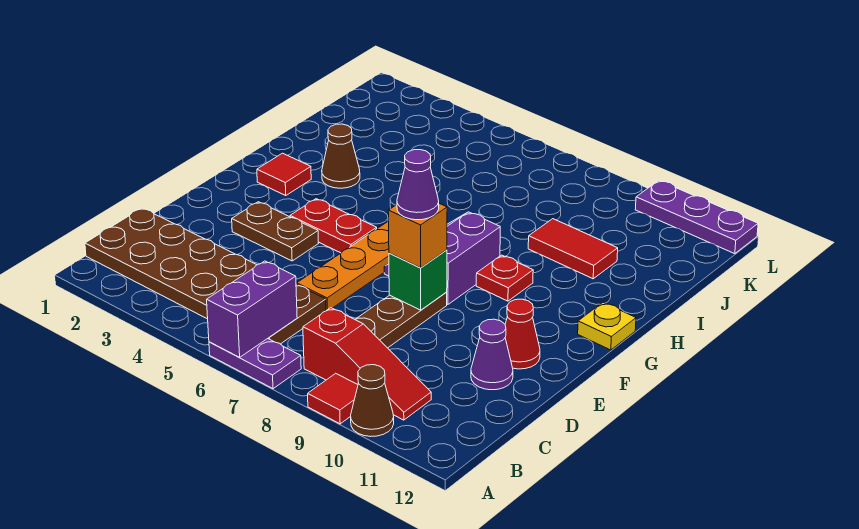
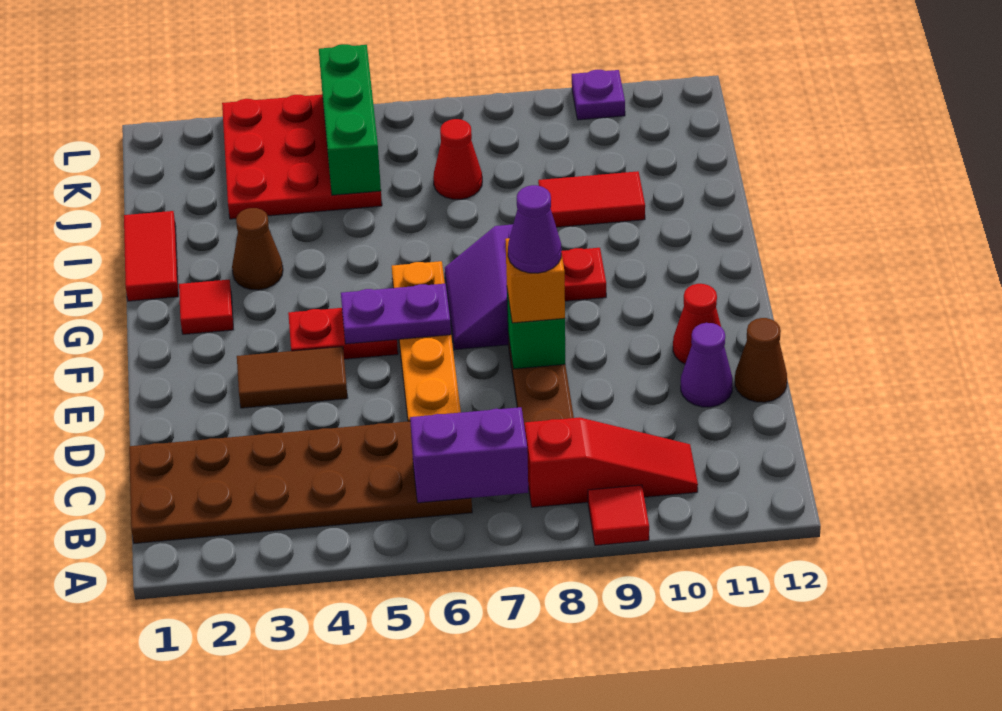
purple 1x2 plate [209,339,301,389] -> purple 1x2 plate moved to [341,284,451,344]
purple 1x2 brick [207,261,297,357] -> purple 1x2 brick turned to [410,407,528,503]
brown 1x1 cone [351,365,394,437] -> brown 1x1 cone moved to [735,318,787,402]
brown 1x2 plate [232,202,318,261] -> brown 1x2 tile [237,347,348,408]
yellow 1x1 plate [578,302,636,350] -> none
none -> red 1x2 tile [124,211,178,301]
none -> red 3x3 plate [222,95,382,219]
none -> green 1x3 brick [319,44,381,195]
none -> red 1x1 cone [433,119,482,199]
purple 1x3 plate [635,181,758,254] -> purple 1x1 plate [572,70,625,120]

